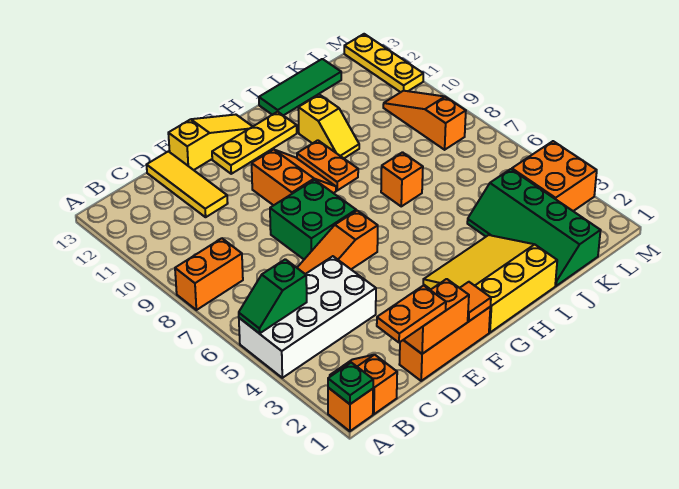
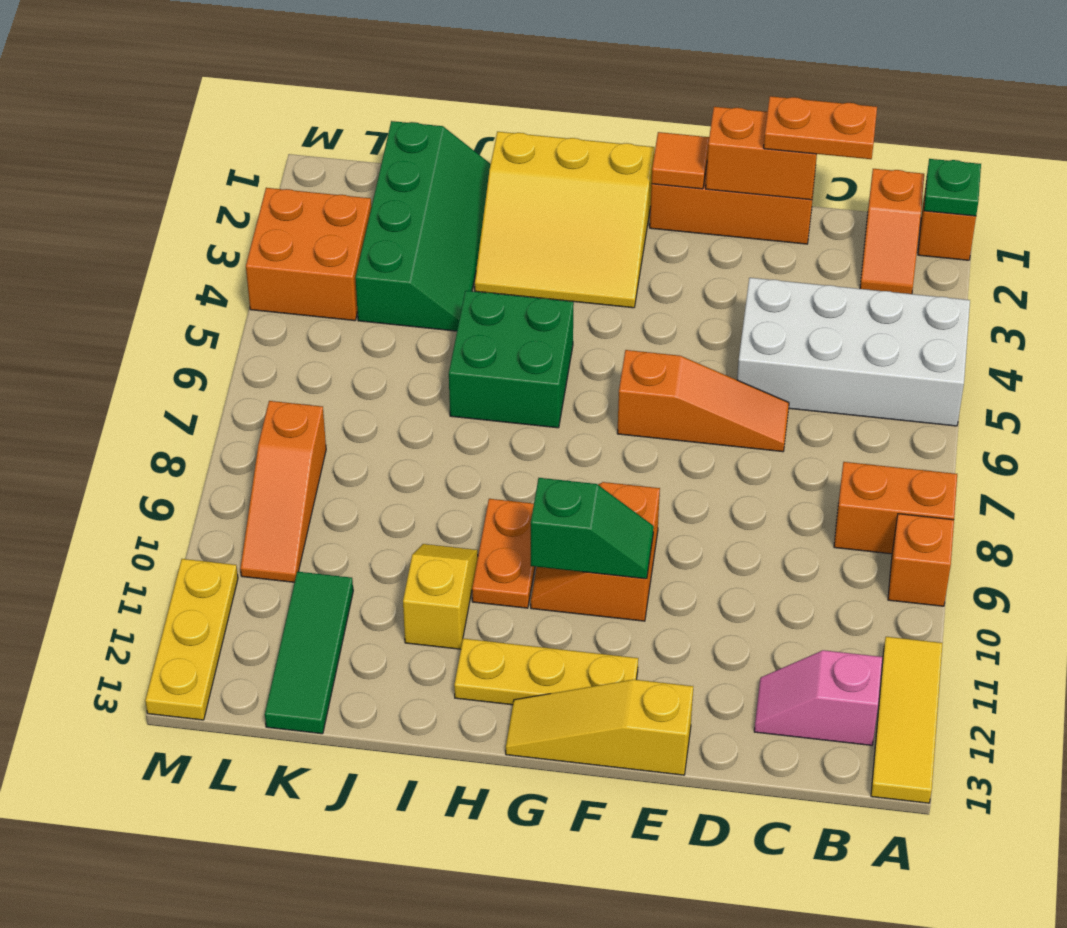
green 1x2 slope [239,259,307,334] -> green 1x2 slope moved to [531,478,654,579]
none -> pink 1x2 slope [754,650,882,745]
yellow 1x3 tile [147,151,228,217] -> yellow 1x3 tile moved to [871,637,943,803]
green 2x2 brick [270,180,356,259] -> green 2x2 brick moved to [449,291,574,428]
orange 1x1 brick [381,152,423,206] -> orange 1x1 brick moved to [888,514,954,606]
green 1x3 tile [259,59,341,115] -> green 1x3 tile turned to [265,572,353,734]

